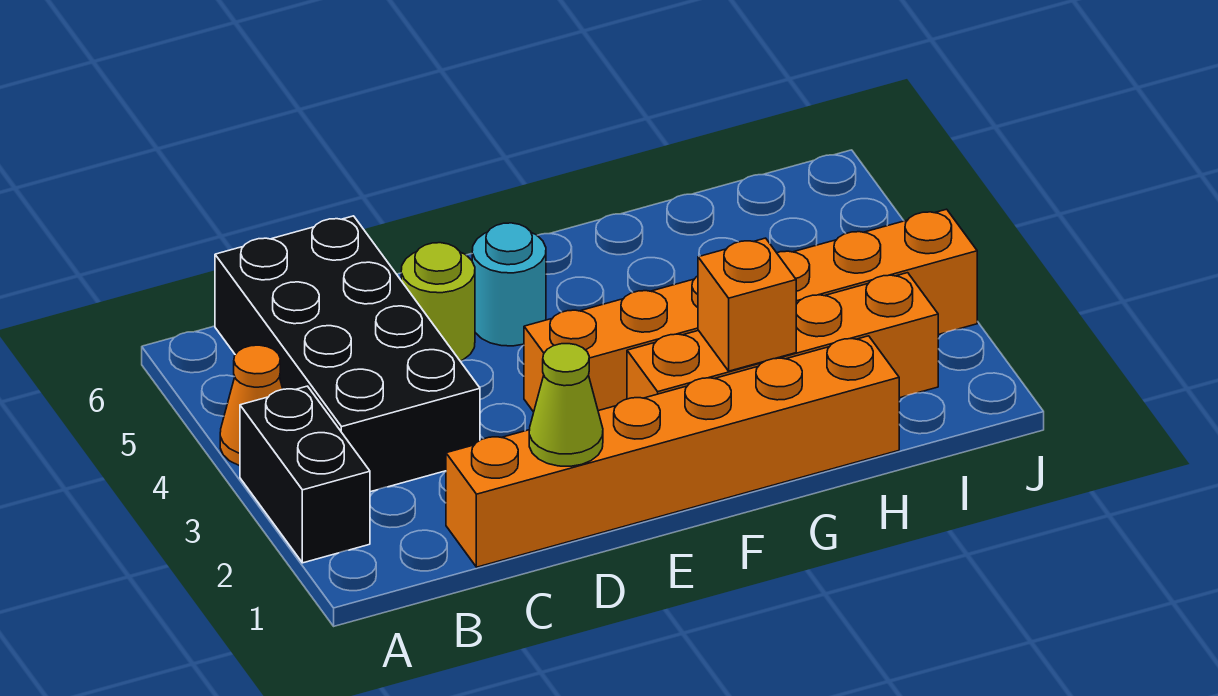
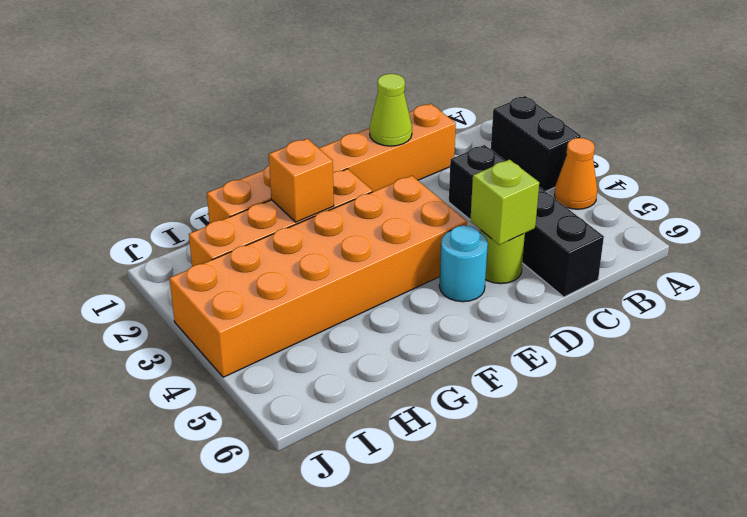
black 2x4 brick [215,216,480,492] -> black 1x4 brick [449,145,604,297]
none -> lime 1x1 brick [470,160,539,245]
orange 1x6 brick [524,209,977,412] -> orange 2x6 brick [169,176,467,377]

